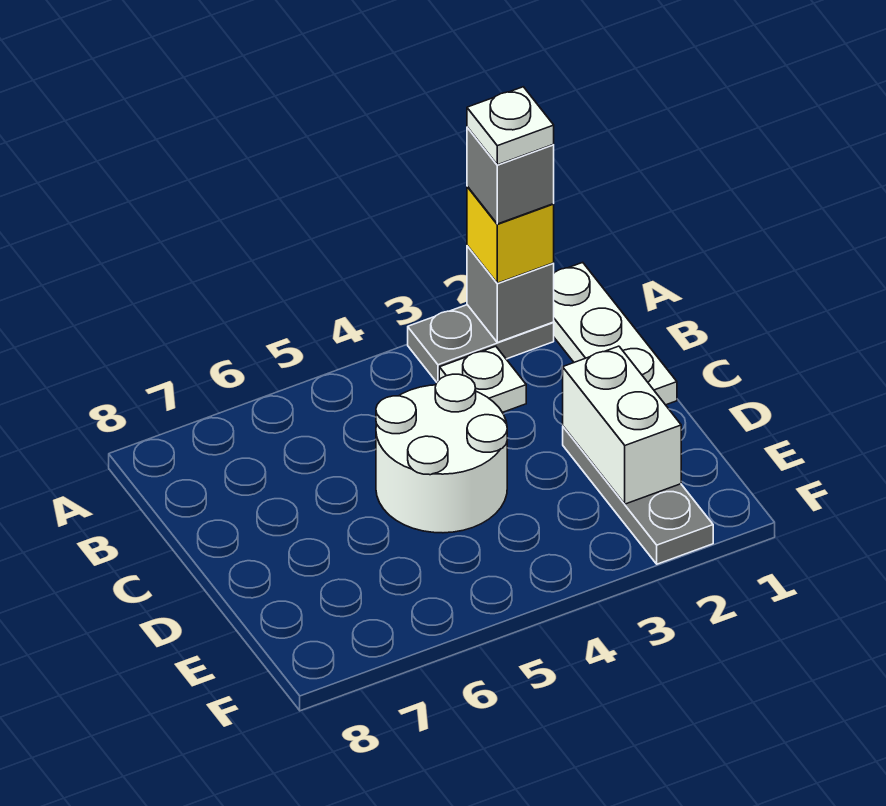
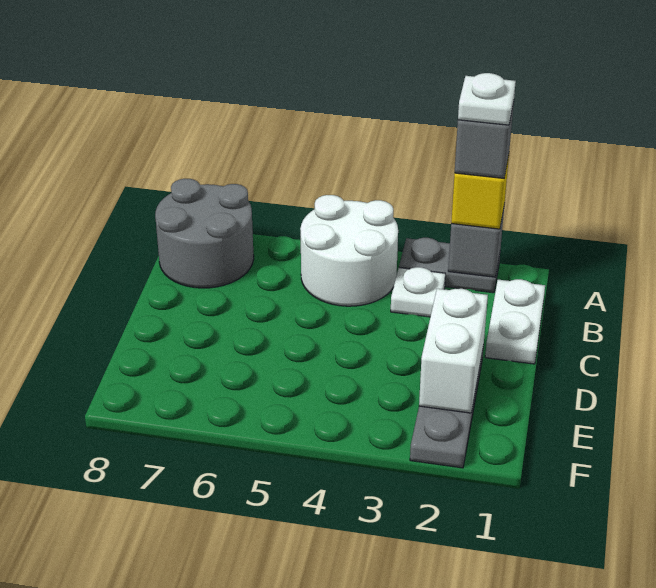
white 1x3 plate [554,262,677,405] -> white 1x2 plate [485,279,545,364]
none -> grey 2x2 round brick [155,179,254,288]
white 2x2 round brick [376,374,507,533] -> white 2x2 round brick moved to [300,195,398,306]

